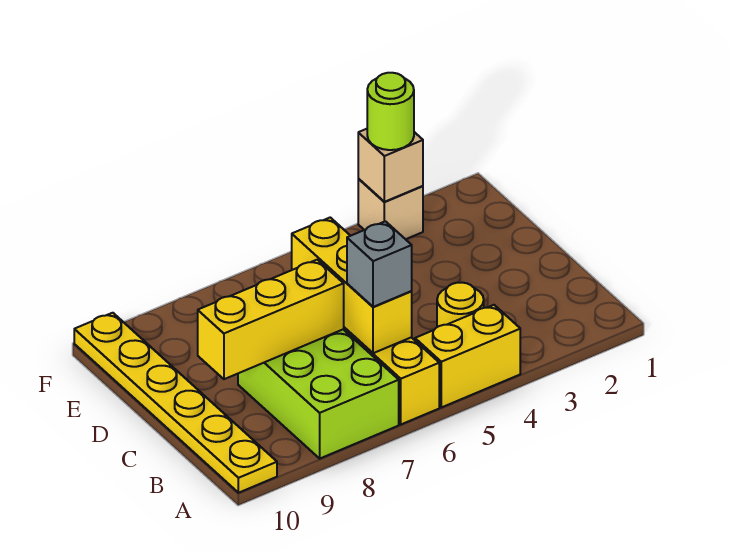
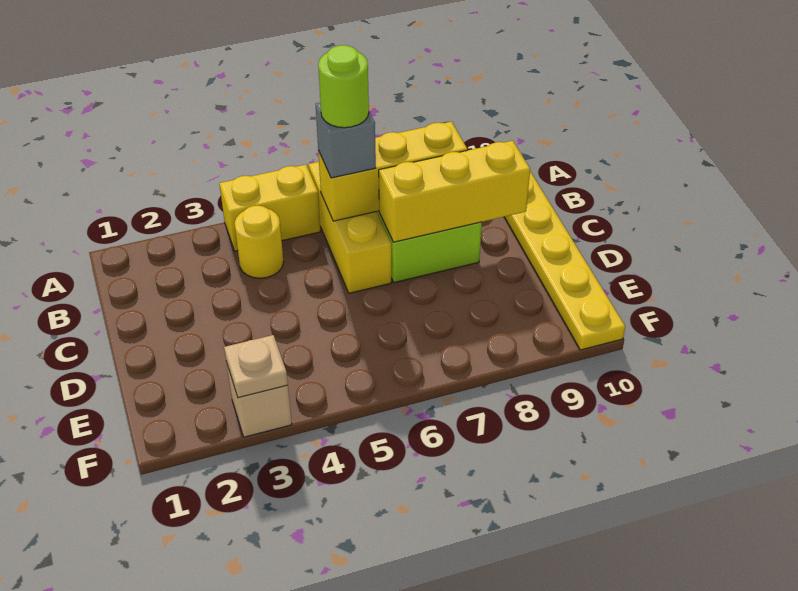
yellow 1x3 brick [292,218,412,353] -> yellow 1x3 brick turned to [318,122,467,221]
tan 1x1 brick [358,129,423,202] -> tan 1x1 plate [224,335,288,398]
lime 1x1 round brick [367,73,414,150] -> lime 1x1 round brick moved to [318,45,369,128]

